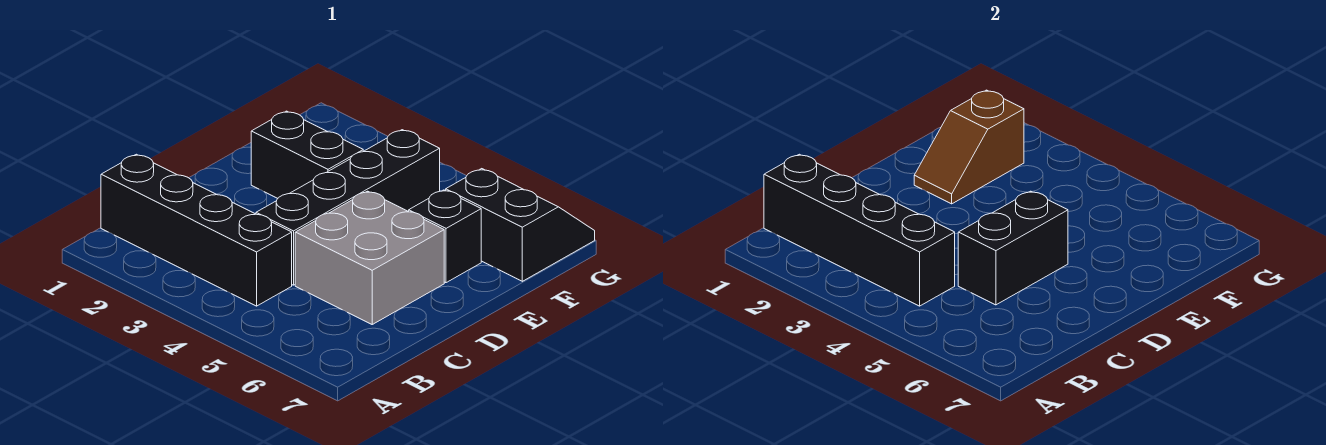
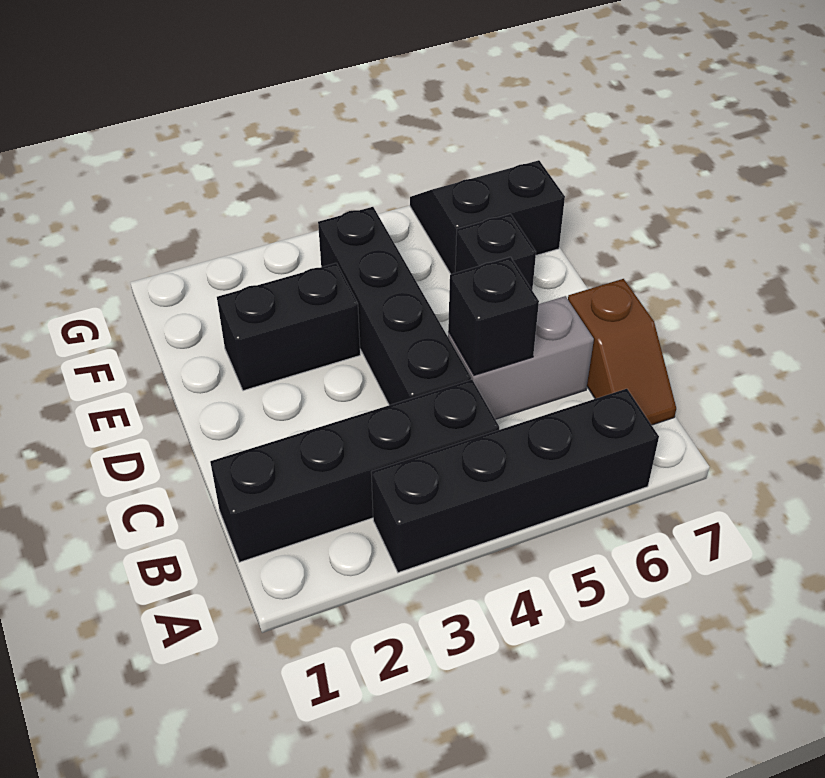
black 1x4 brick [764,154,955,306] -> black 1x4 brick moved to [371,389,659,573]
grey 2x2 brick [295,191,444,324] -> grey 1x2 brick [448,296,594,419]
black 1x2 brick [958,191,1068,305] -> black 1x1 brick [448,257,539,375]
brown 1x2 slope [914,90,1024,204] -> brown 1x2 slope moved to [568,279,676,425]

